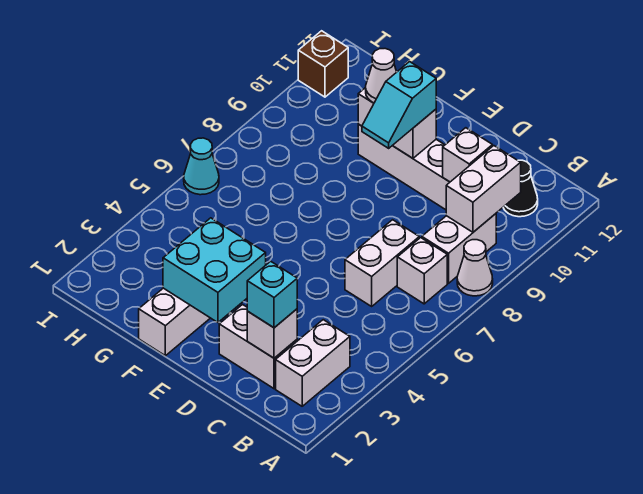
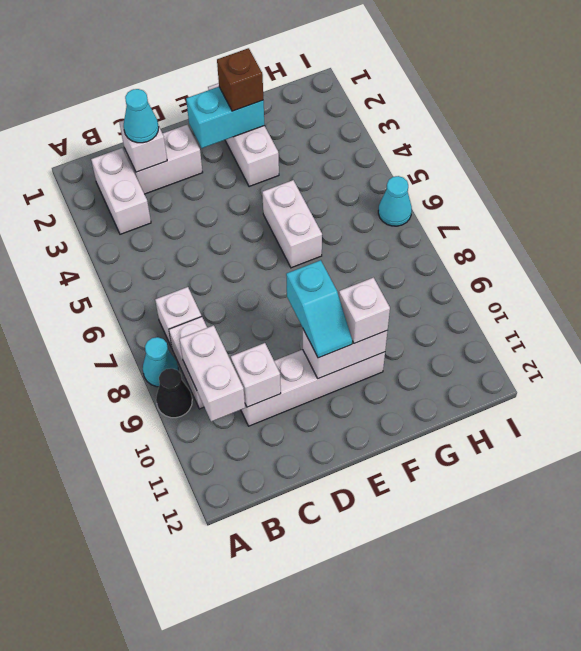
white 1x1 cone [457,240,493,296] -> cyan 1x1 cone [143,337,178,387]
black 1x1 cone [503,160,538,217] -> black 1x1 cone moved to [156,368,192,418]
cyan 1x1 brick [247,261,297,328] -> cyan 1x1 cone [124,89,159,143]
white 1x2 brick [345,220,419,306] -> white 1x2 brick moved to [262,180,322,268]
cyan 2x2 brick [163,218,266,322] -> cyan 1x2 brick [186,87,264,148]
cyan 1x2 slope [362,62,436,148] -> cyan 1x2 slope turned to [286,260,352,358]
white 1x1 cone [366,49,397,103] -> white 1x1 brick [339,278,390,343]
brown 1x1 brick [298,31,348,97] -> brown 1x1 brick moved to [217,48,263,111]

